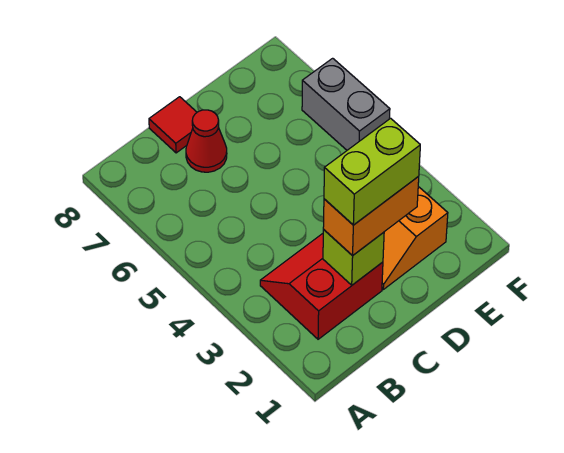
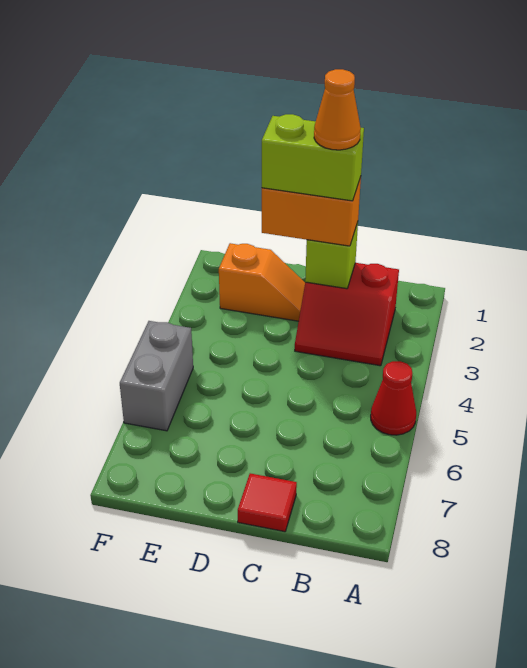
none -> orange 1x1 cone [314,69,361,150]
red 1x1 cone [186,110,227,172] -> red 1x1 cone moved to [371,361,416,435]

